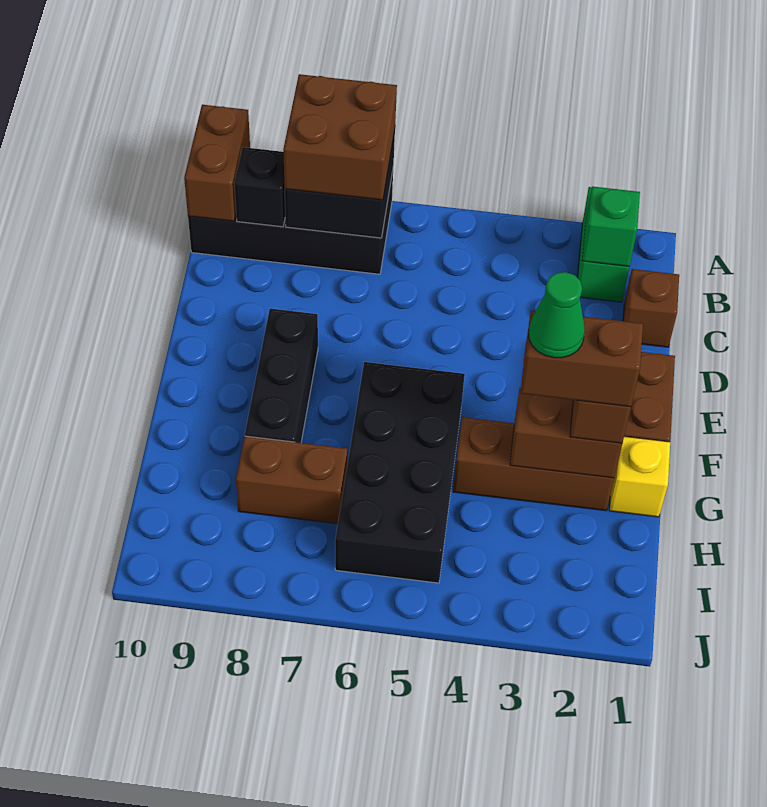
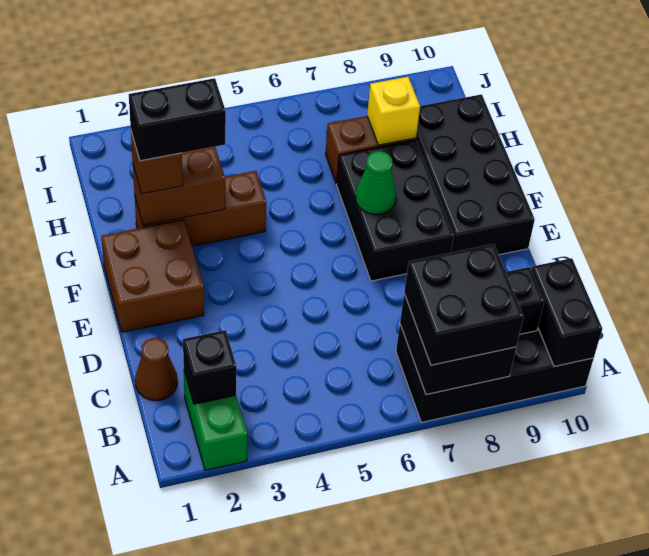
brown 2x2 brick [283,74,397,200] -> black 2x2 brick [404,244,523,365]
brown 1x2 brick [184,105,250,221] -> black 1x2 brick [531,258,602,367]
green 1x1 brick [582,187,640,266] -> black 1x1 brick [183,330,237,404]
brown 1x1 brick [623,269,679,347] -> brown 1x1 cone [135,338,177,401]
black 1x3 brick [245,309,318,443] -> black 2x3 brick [337,140,454,281]
black 2x4 brick [335,362,465,583] -> black 2x4 brick moved to [416,94,535,255]
yellow 1x1 brick [609,436,670,517] -> yellow 1x1 brick moved to [367,77,420,145]
brown 1x2 brick [521,311,643,407] -> black 1x2 brick [129,78,226,161]
green 1x1 cone [529,272,585,358] -> green 1x1 cone moved to [356,151,396,214]

